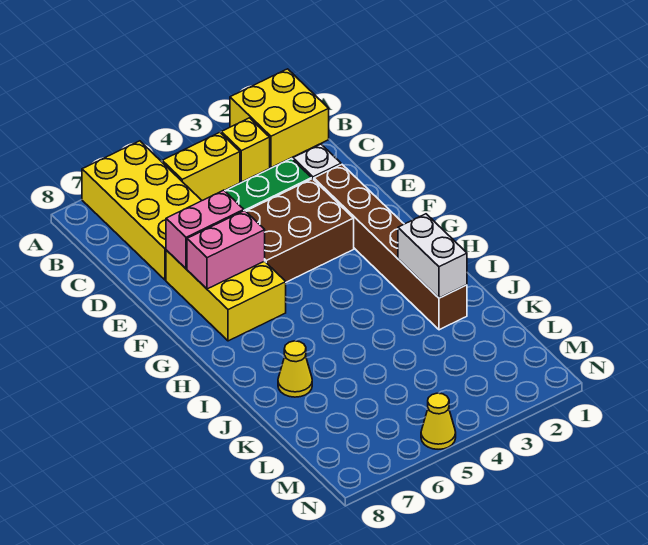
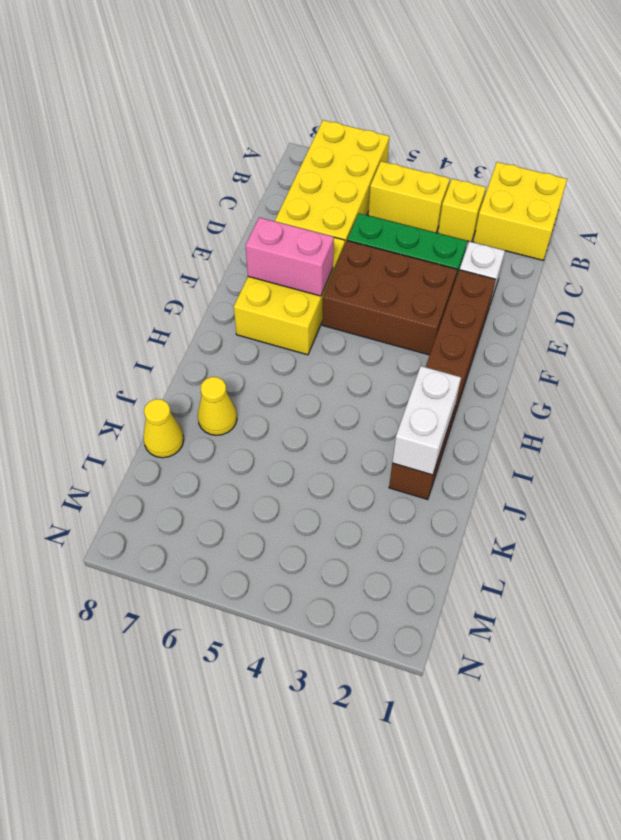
pink 1x2 brick [166,190,244,269] -> none
yellow 1x1 cone [421,393,456,449] -> yellow 1x1 cone moved to [143,399,184,458]

